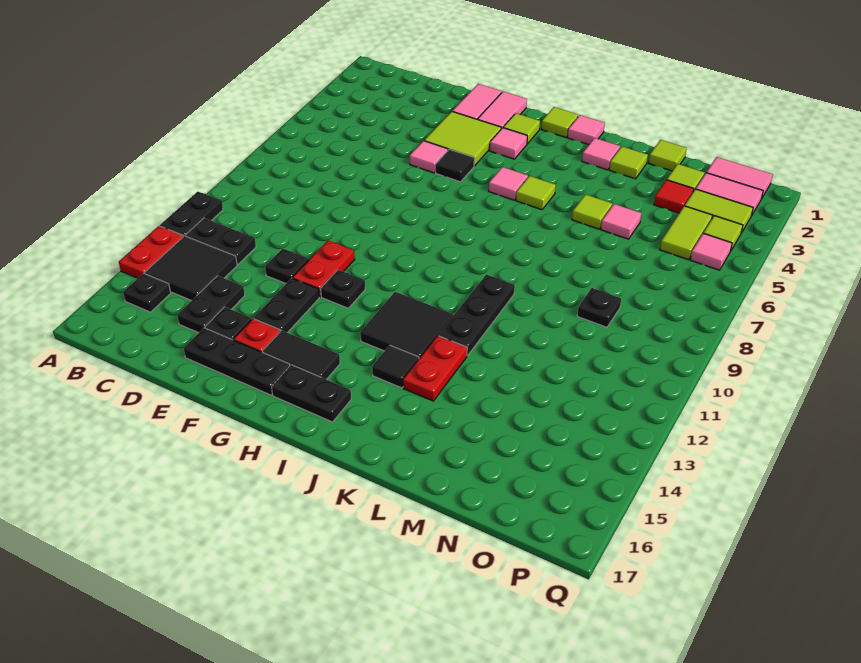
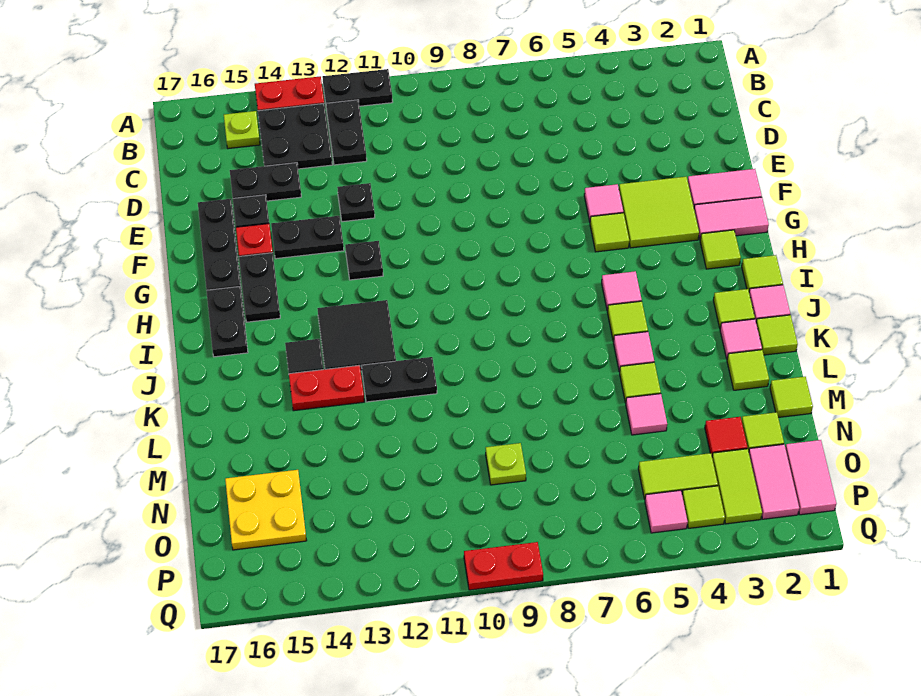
black 2x2 tile [145,236,237,301] -> black 2x2 plate [258,104,332,169]
black 1x1 plate [123,273,171,312] -> lime 1x1 plate [224,111,260,149]
red 1x2 plate [293,241,355,297] -> red 1x2 plate moved to [464,542,543,590]
black 1x1 tile [436,149,474,182] -> lime 1x1 tile [590,213,629,252]
black 1x2 tile [262,330,340,380] -> black 1x2 plate [239,253,280,322]
pink 1x1 tile [490,128,527,159] -> pink 1x1 tile moved to [614,332,654,372]
none -> lime 1x1 tile [713,289,755,328]
none -> lime 1x1 tile [756,315,798,355]
black 1x3 plate [439,274,515,356] -> black 1x2 plate [362,357,437,402]
black 1x1 plate [577,288,621,327] -> lime 1x1 plate [486,443,526,485]
none -> yellow 2x2 plate [225,470,307,550]

